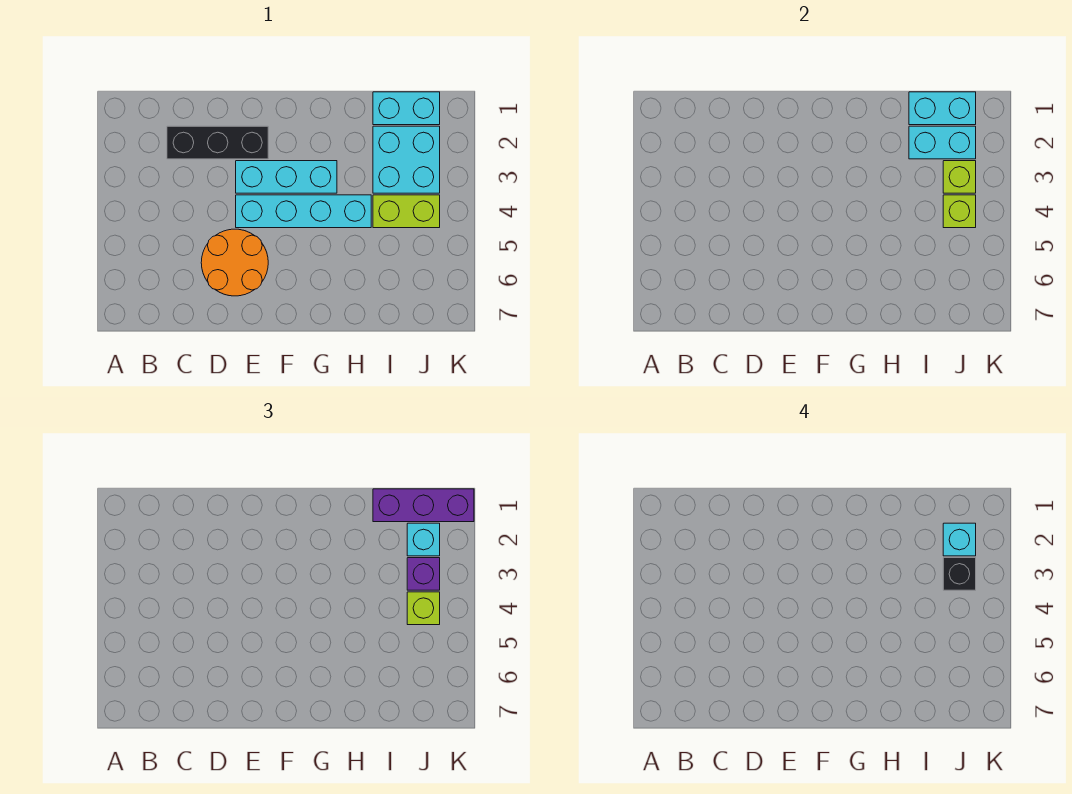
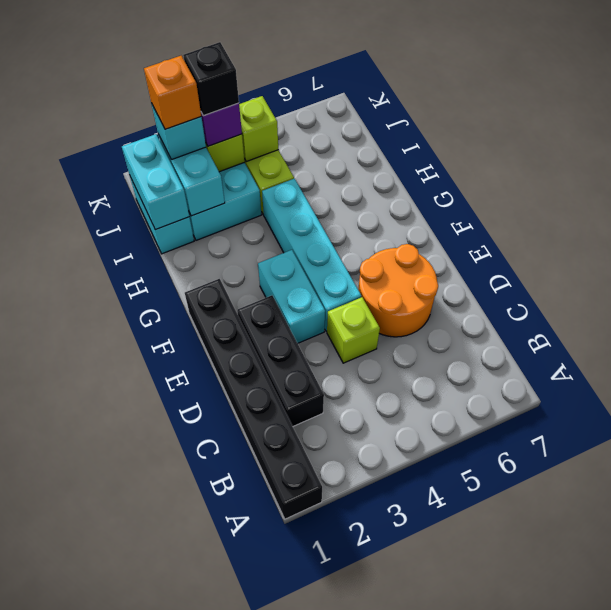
none -> black 1x6 brick [185,279,322,519]
cyan 1x3 brick [236,161,337,193] -> cyan 1x2 brick [258,250,325,343]
purple 1x3 brick [373,489,474,522] -> none
cyan 1x1 brick [943,523,976,556] -> orange 1x1 brick [144,56,201,129]
lime 1x1 brick [407,592,440,625] -> lime 1x1 brick moved to [327,297,380,363]

